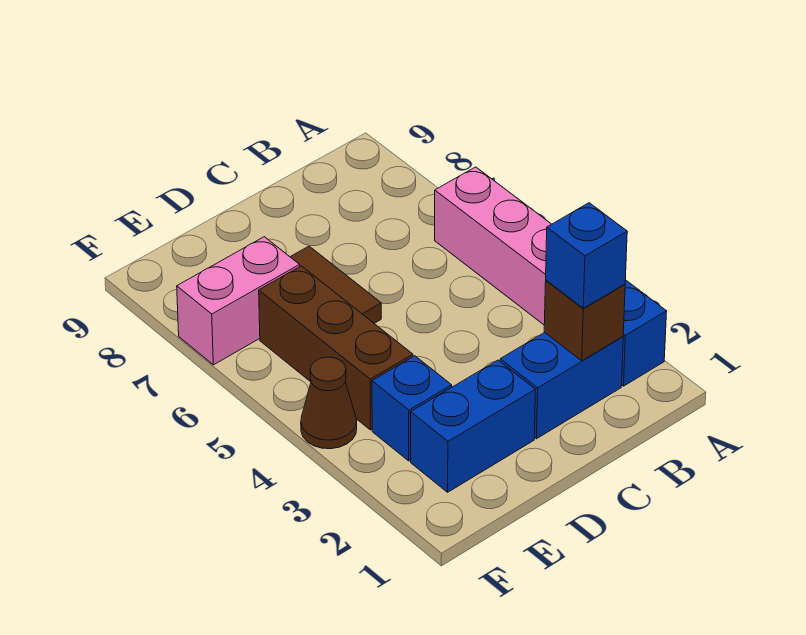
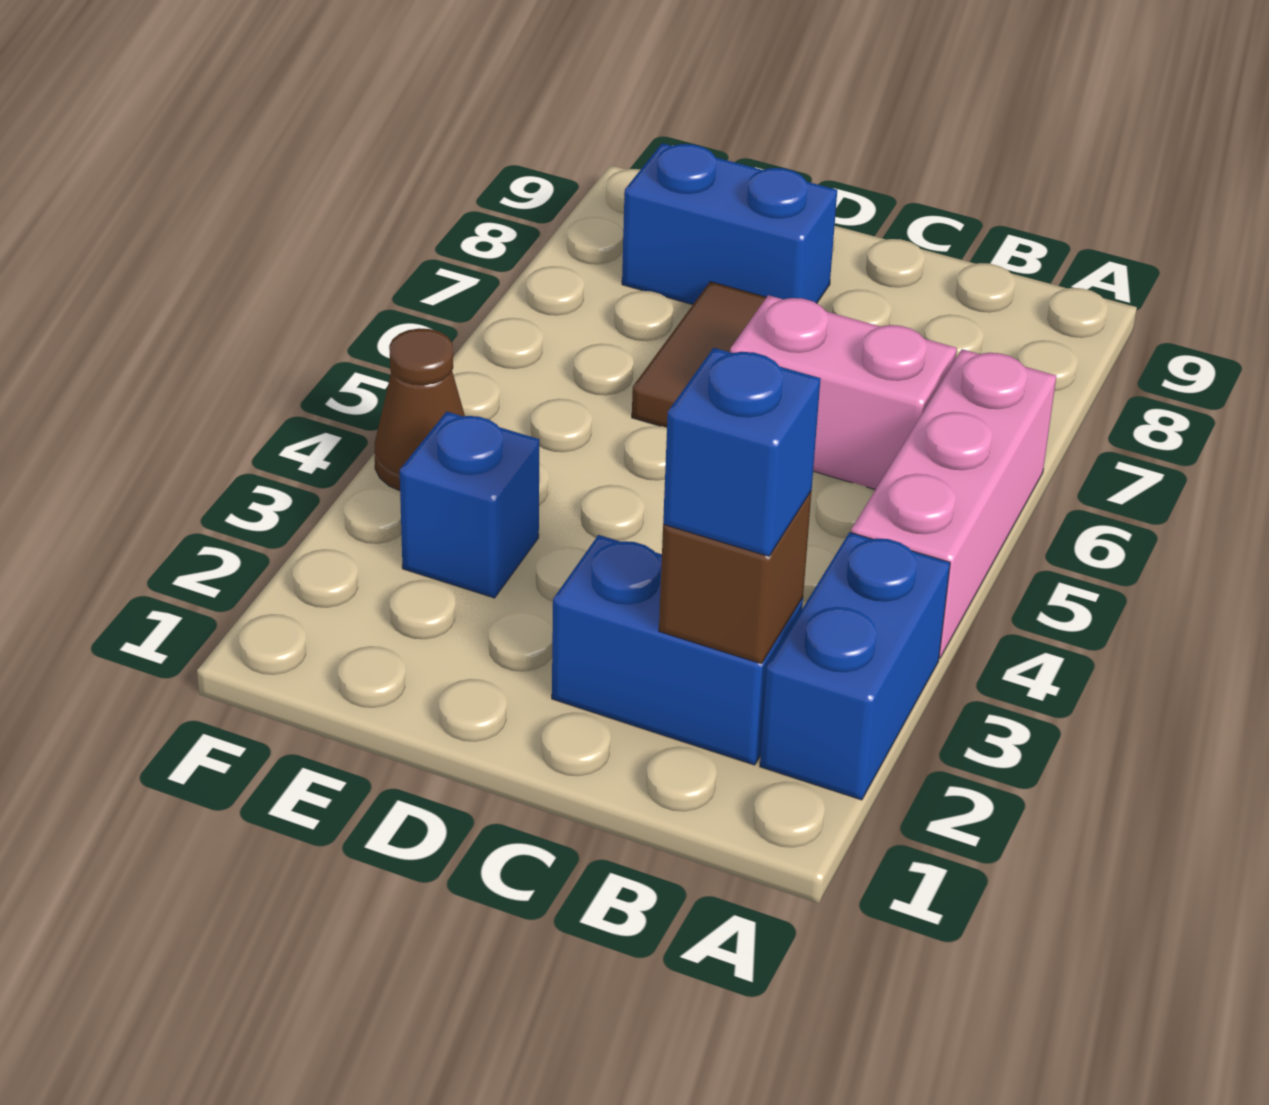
blue 1x2 brick [411,360,535,492] -> blue 1x2 brick moved to [622,143,837,305]
brown 1x3 brick [259,266,413,430] -> none
pink 1x2 brick [177,237,300,365] -> pink 1x2 brick moved to [730,295,957,490]

